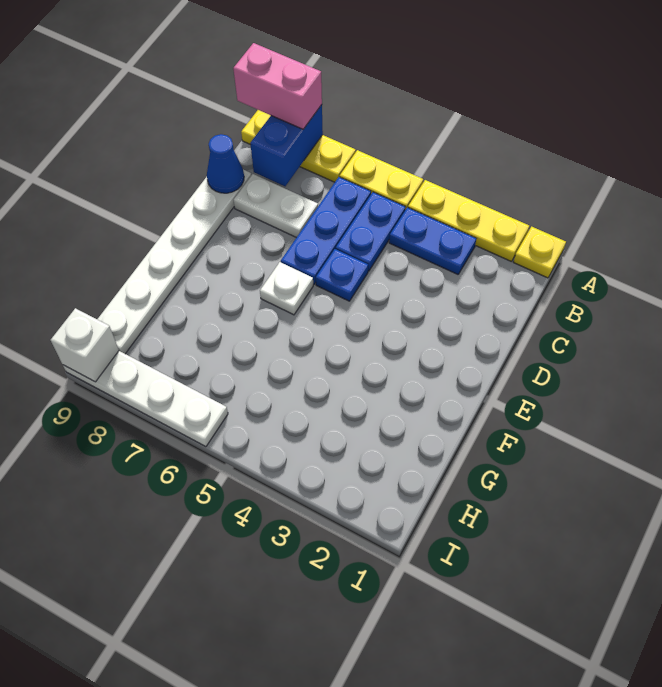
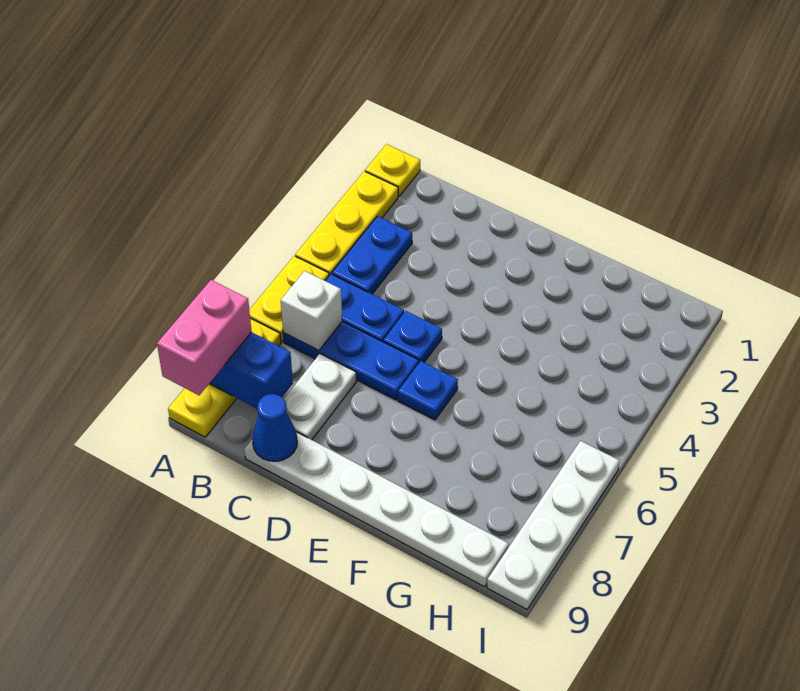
white 1x1 plate [260,262,313,315] -> blue 1x1 plate [398,361,458,420]
white 1x1 brick [51,308,119,382] -> white 1x1 brick moved to [281,271,342,351]

